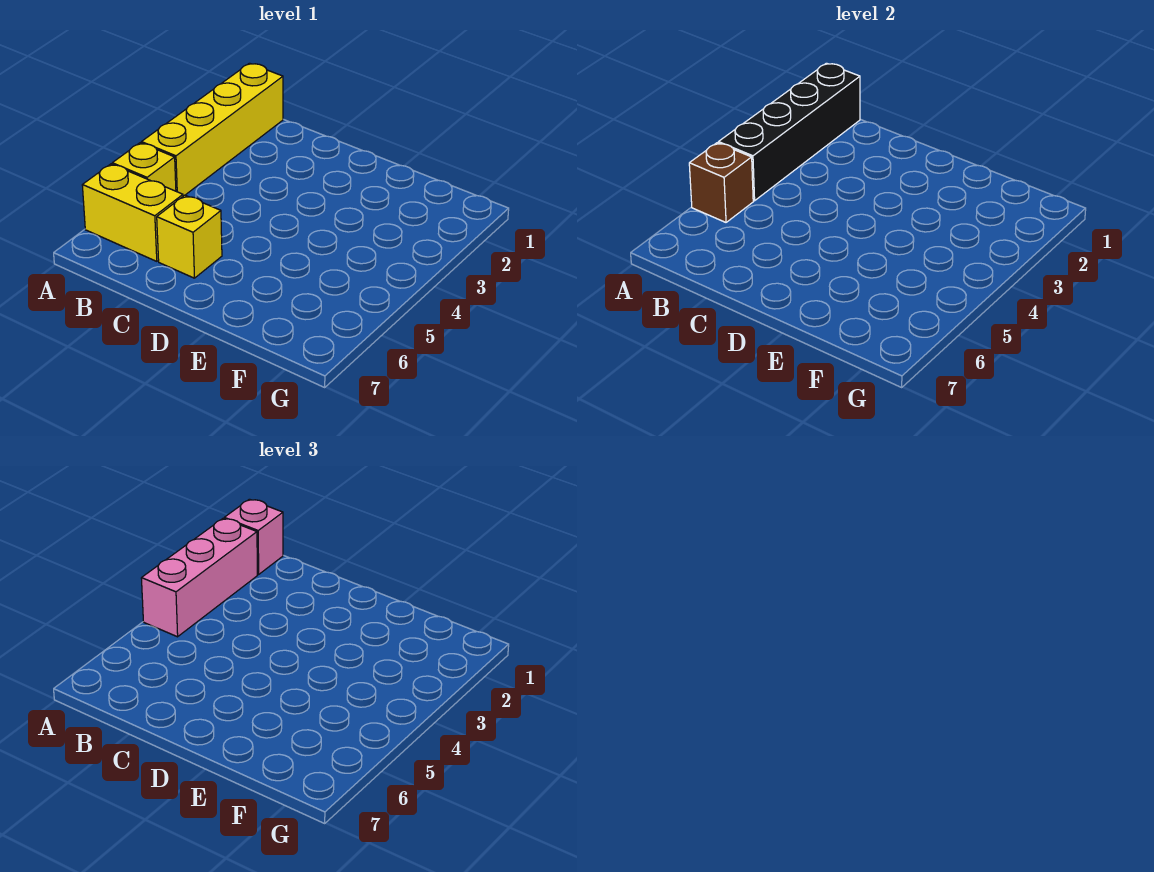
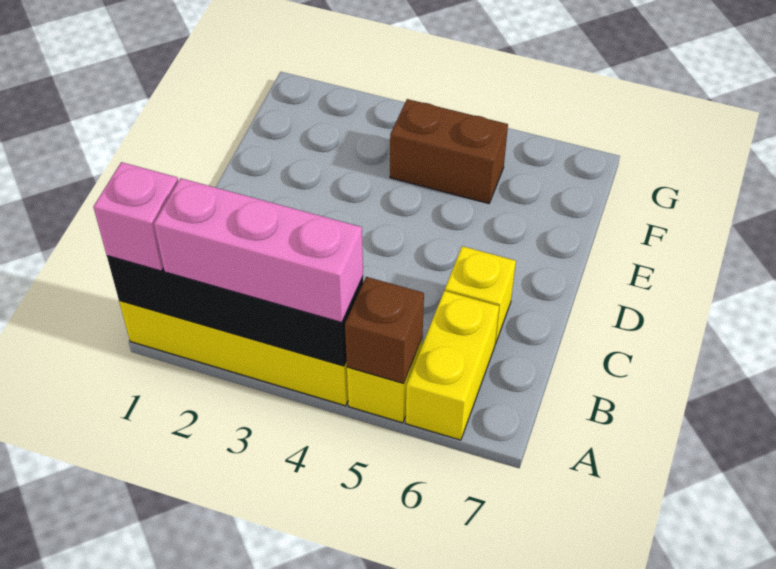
none -> brown 1x2 brick [390,99,508,204]

